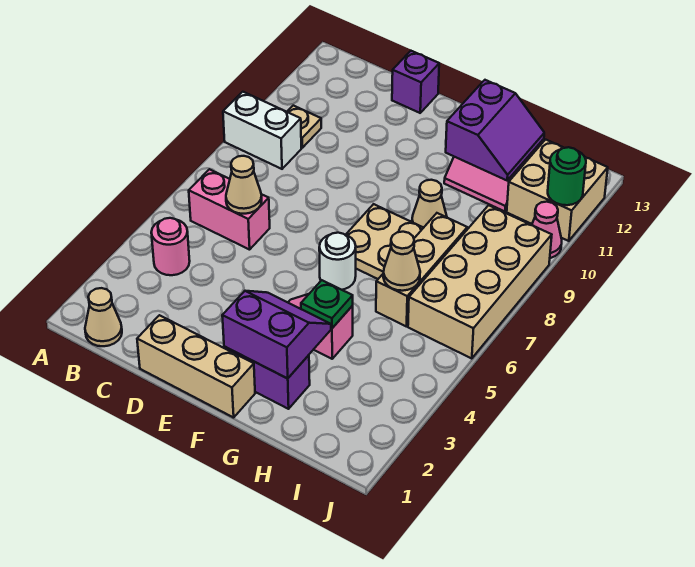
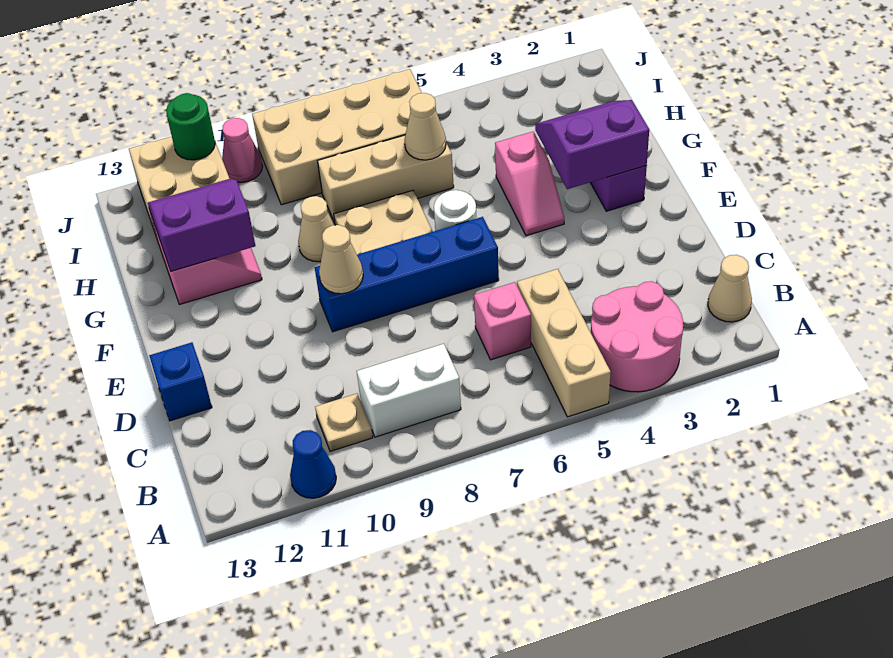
white 1x2 brick [223,92,301,169] -> white 1x2 brick turned to [357,344,461,437]
none -> blue 1x1 cone [290,430,336,498]
pink 1x1 round brick [151,218,190,275] -> pink 2x2 round brick [591,281,683,392]
pink 1x2 brick [189,169,270,250] -> pink 1x1 brick [474,282,531,360]
tan 1x1 cone [226,156,262,214] -> tan 1x1 cone moved to [319,225,363,294]
tan 1x3 brick [137,315,255,418] -> tan 1x3 brick moved to [517,269,611,417]
purple 1x1 brick [392,51,439,113] -> blue 1x1 brick [149,342,212,421]
none -> blue 1x4 brick [315,217,499,332]
purple 2x2 slope [222,291,331,378] -> purple 2x2 slope turned to [535,100,649,189]
green 1x1 plate [301,280,353,328] -> none

